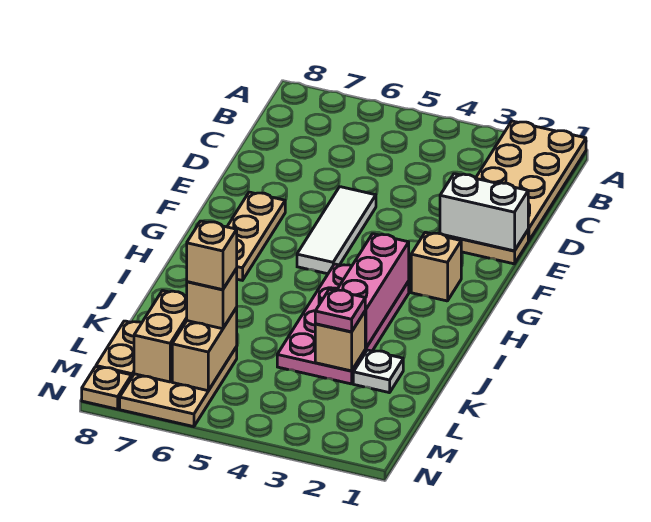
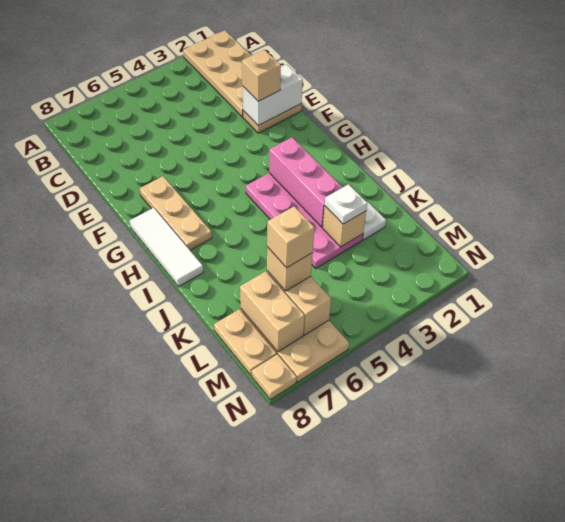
white 1x3 tile [297,187,376,274] -> white 1x3 tile moved to [130,208,203,286]
tan 1x1 brick [411,232,461,301] -> tan 1x1 brick moved to [242,50,281,101]
pink 1x1 plate [315,289,365,332] -> white 1x1 plate [325,184,367,224]

